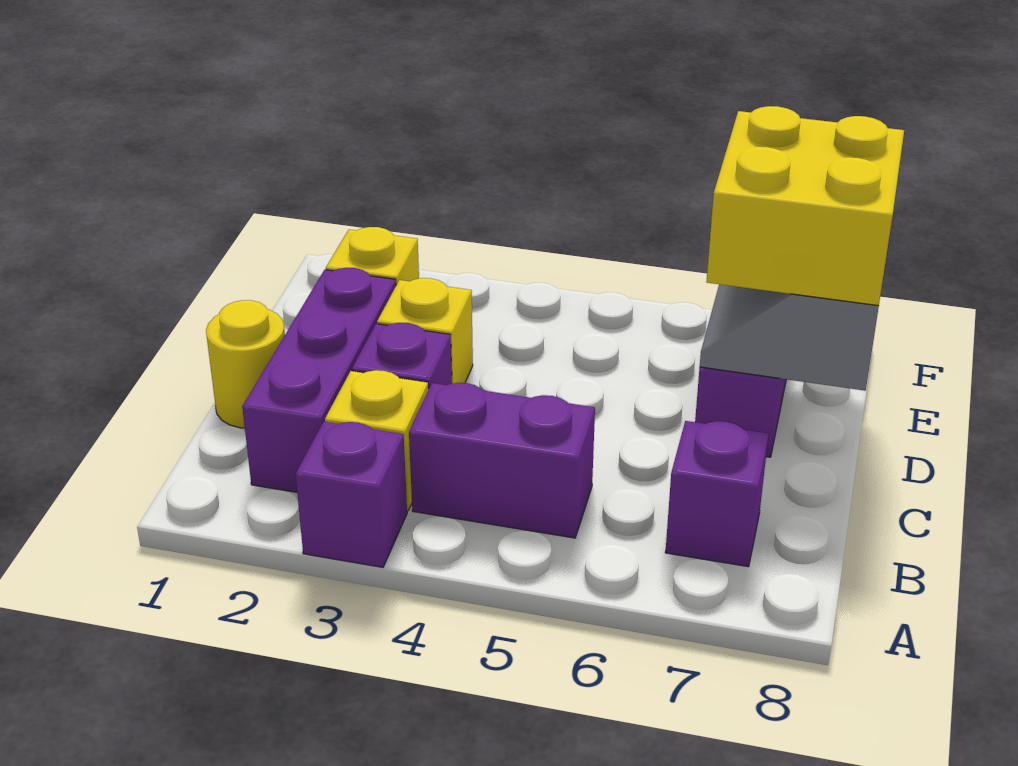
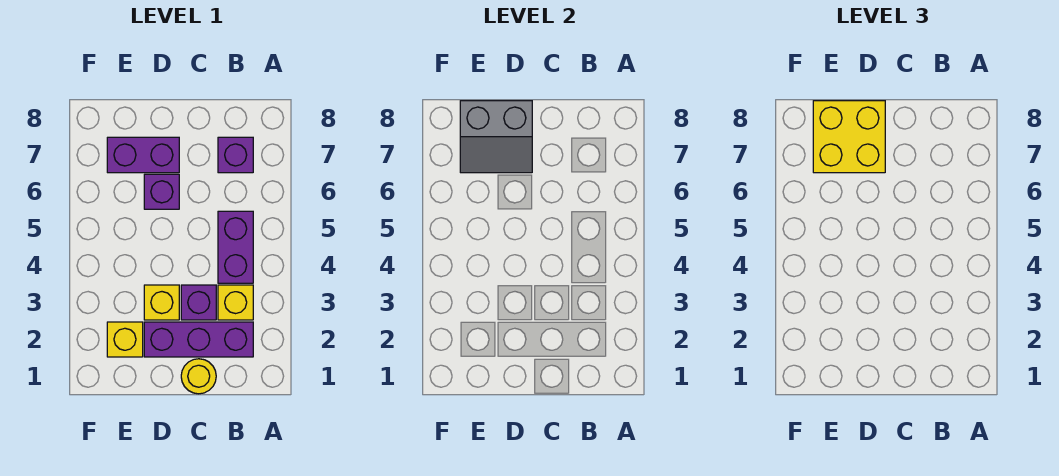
purple 1x1 brick [296,422,407,567] -> purple 1x1 brick moved to [144,174,179,209]

